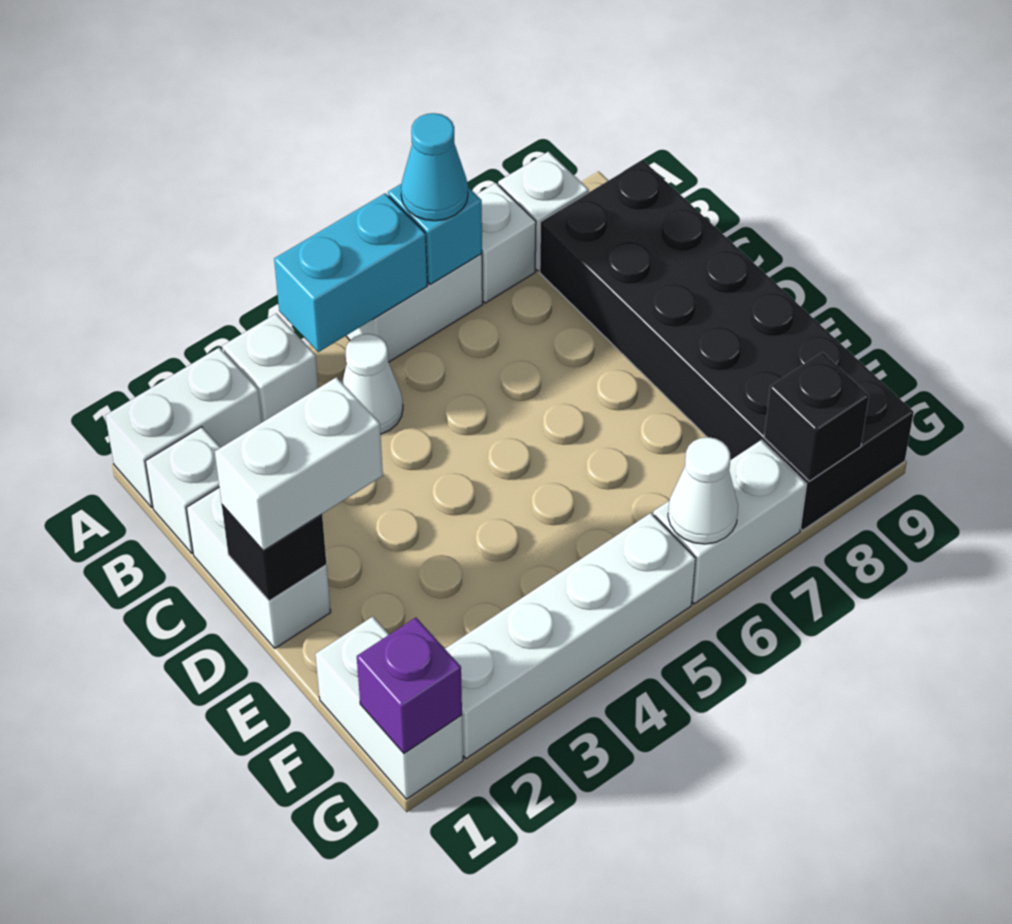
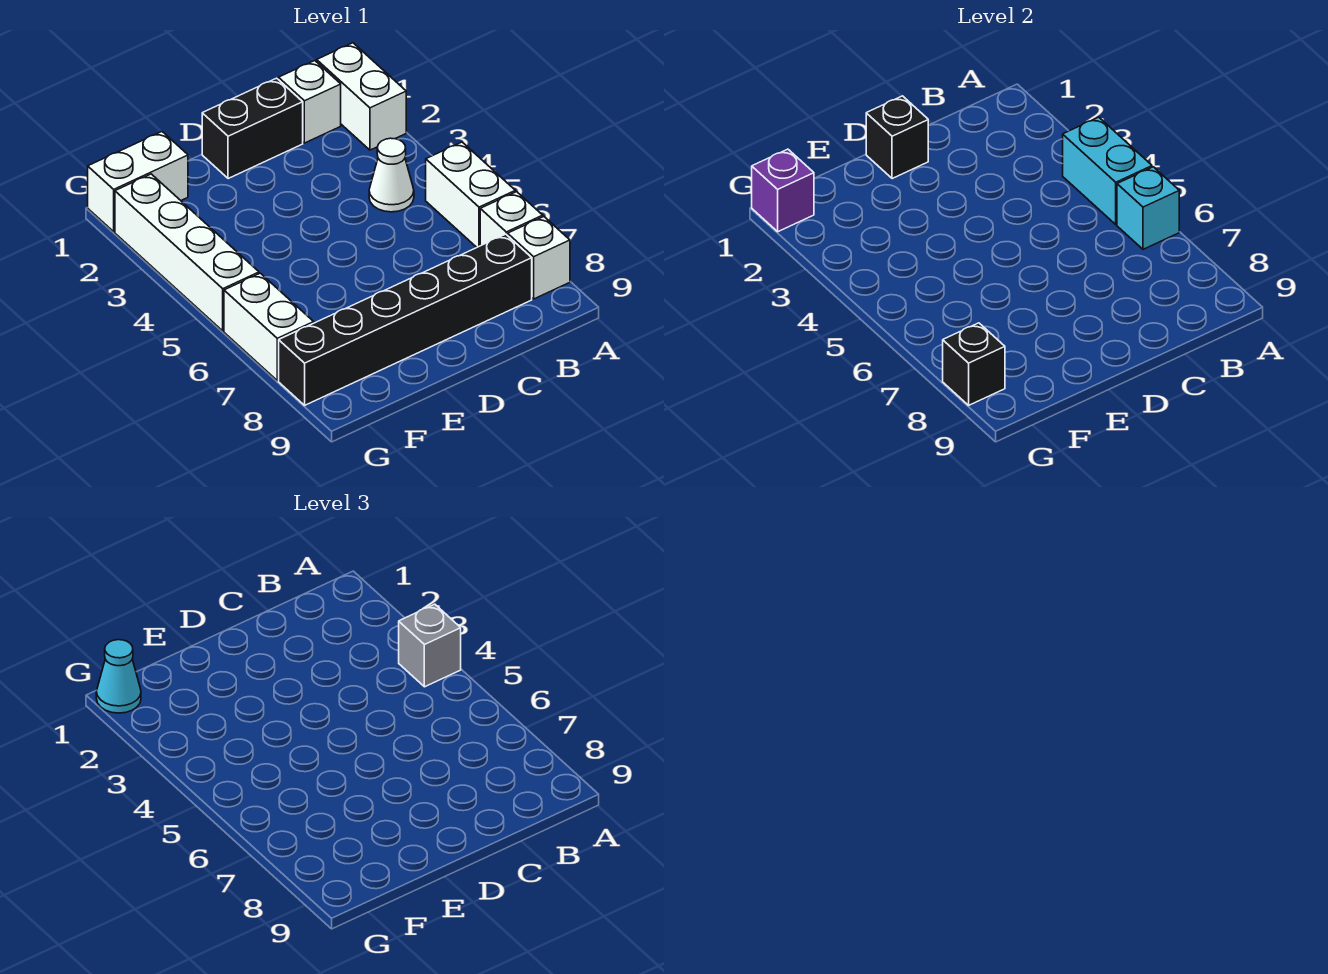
white 1x1 brick [222,313,318,422] -> none
none -> grey 1x1 brick [399,604,461,687]
cyan 1x1 cone [401,113,468,221] -> cyan 1x1 cone moved to [96,640,141,713]
black 2x6 brick [540,160,914,530] -> black 1x6 brick [279,234,532,405]
white 1x2 brick [187,488,331,648] -> black 1x2 brick [202,78,303,179]
white 1x2 brick [215,377,383,551] -> none
white 1x1 cone [668,437,738,544] -> none

